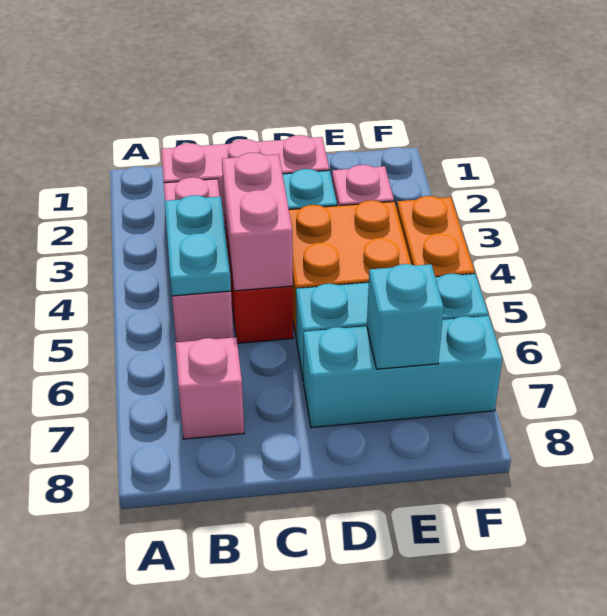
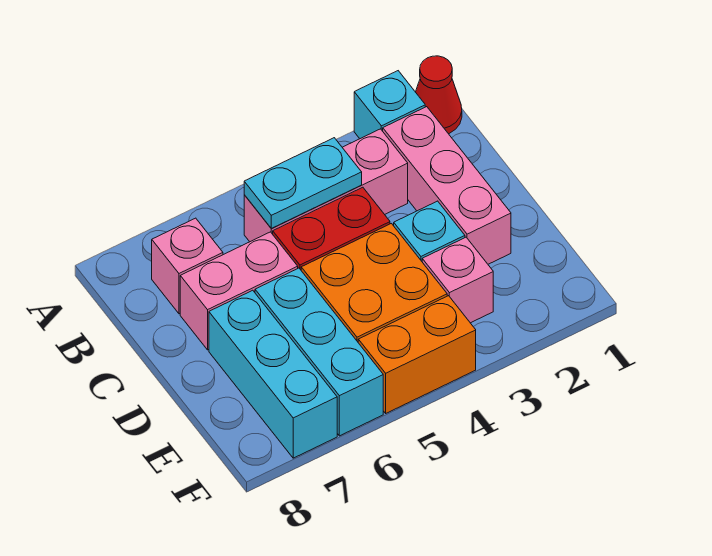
none -> red 1x1 cone [416,56,462,134]
pink 1x2 brick [222,153,293,291] -> pink 1x2 brick moved to [180,232,298,350]
cyan 1x1 brick [367,264,444,369] -> cyan 1x1 brick moved to [354,71,425,139]

